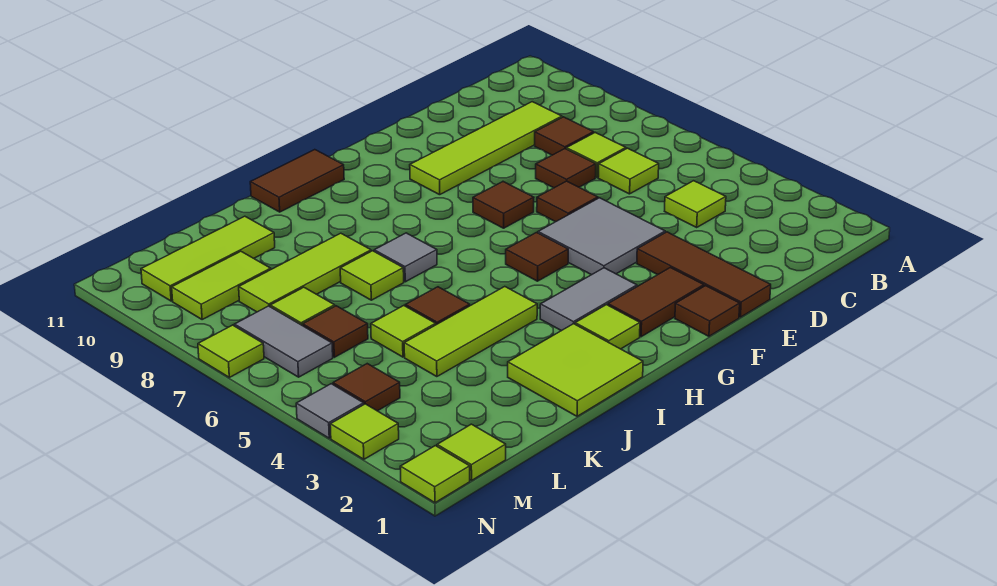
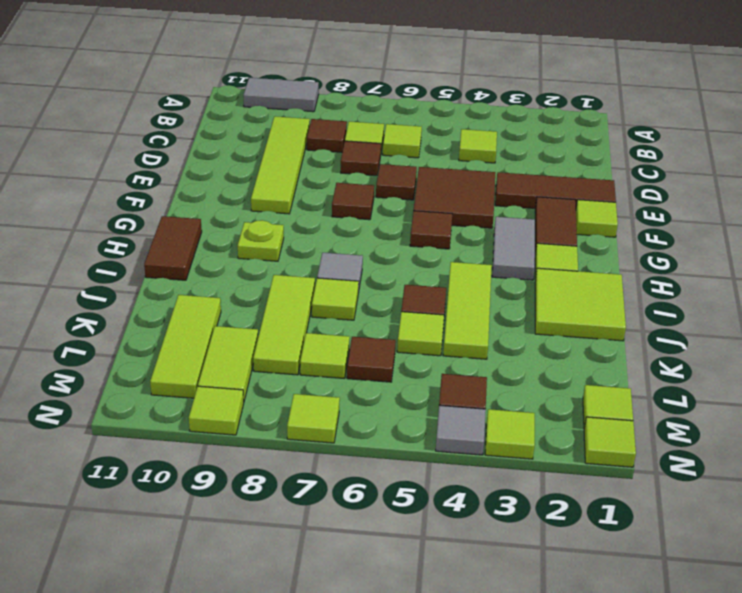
grey 2x2 tile [538,198,665,275] -> brown 2x2 tile [414,167,495,228]
brown 1x1 tile [675,286,740,336] -> lime 1x1 tile [576,200,618,237]
none -> lime 1x1 plate [238,220,284,261]
grey 1x2 tile [234,306,333,377] -> grey 1x2 tile moved to [243,78,319,112]
none -> lime 1x1 tile [189,386,244,435]

